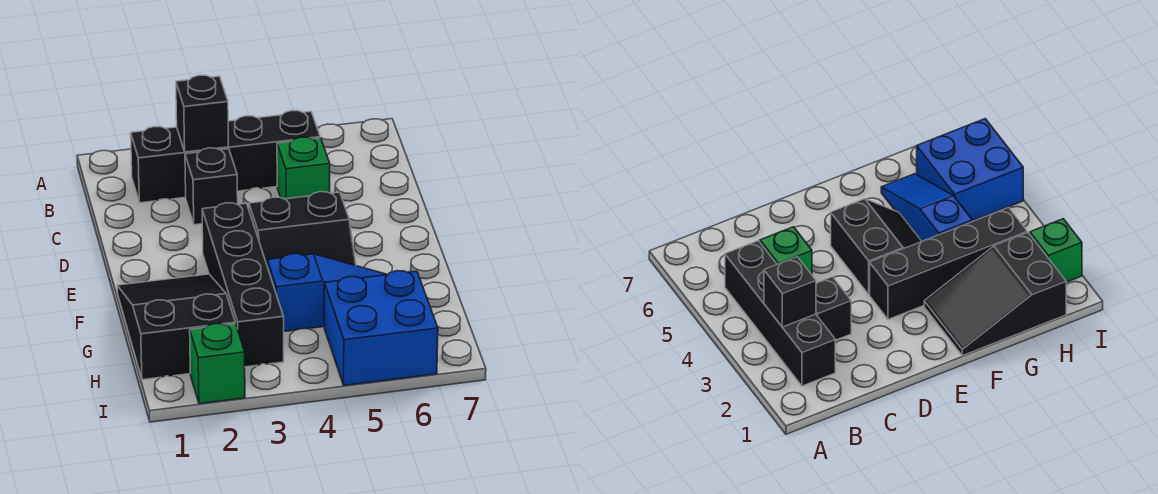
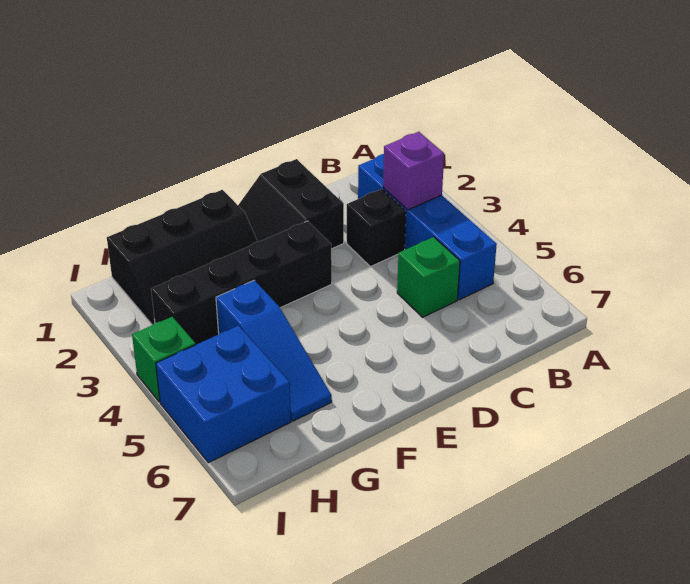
black 1x4 brick [131,111,320,203] -> blue 1x4 brick [358,154,497,300]
black 1x1 brick [176,75,229,152] -> purple 1x1 brick [383,132,444,210]
black 2x2 slope [249,192,356,266] -> black 2x2 slope moved to [238,159,344,249]
black 2x3 slope [117,274,235,380] -> black 2x3 slope turned to [107,190,258,325]
green 1x1 brick [190,324,245,404] -> green 1x1 brick moved to [132,317,196,402]

